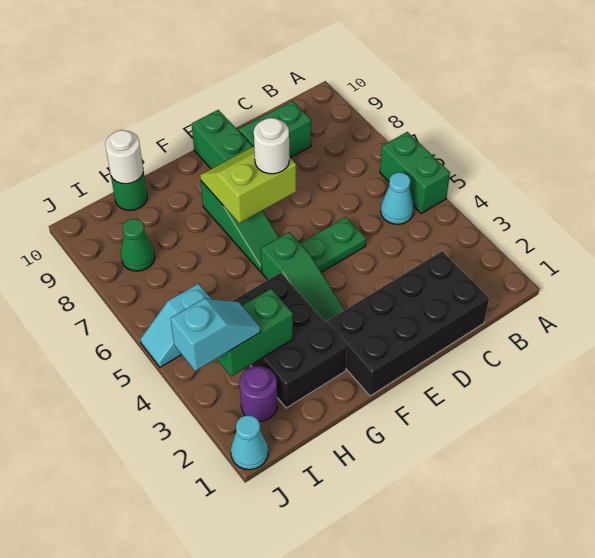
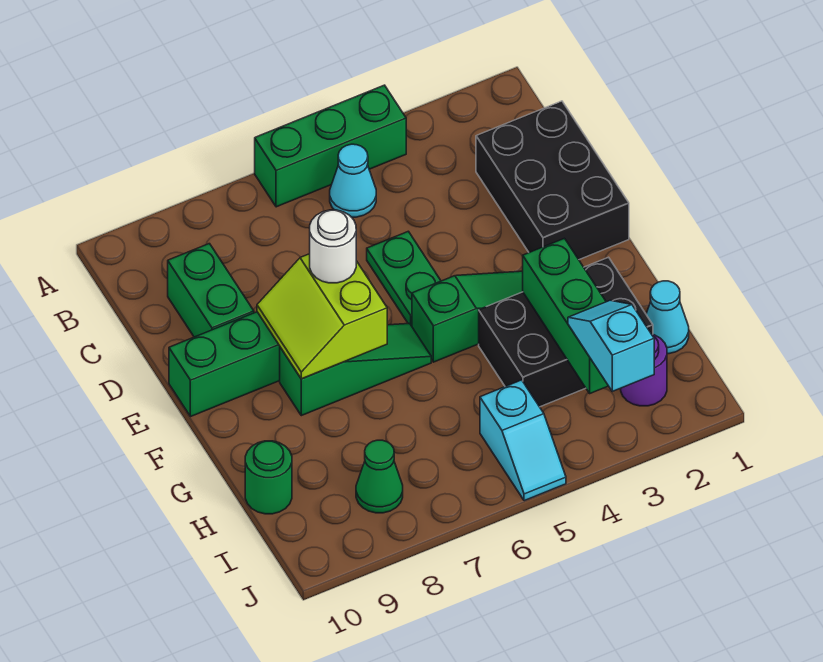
green 1x2 brick [380,132,450,213] -> green 1x3 brick [255,85,406,207]
black 2x4 brick [326,251,489,396] -> black 2x3 brick [476,101,629,260]
green 1x2 brick [217,289,293,377] -> green 1x3 brick [523,238,608,393]
white 1x1 round brick [105,130,143,184] -> none
cyan 1x1 cone [231,415,268,470] -> cyan 1x1 cone moved to [646,281,689,354]

